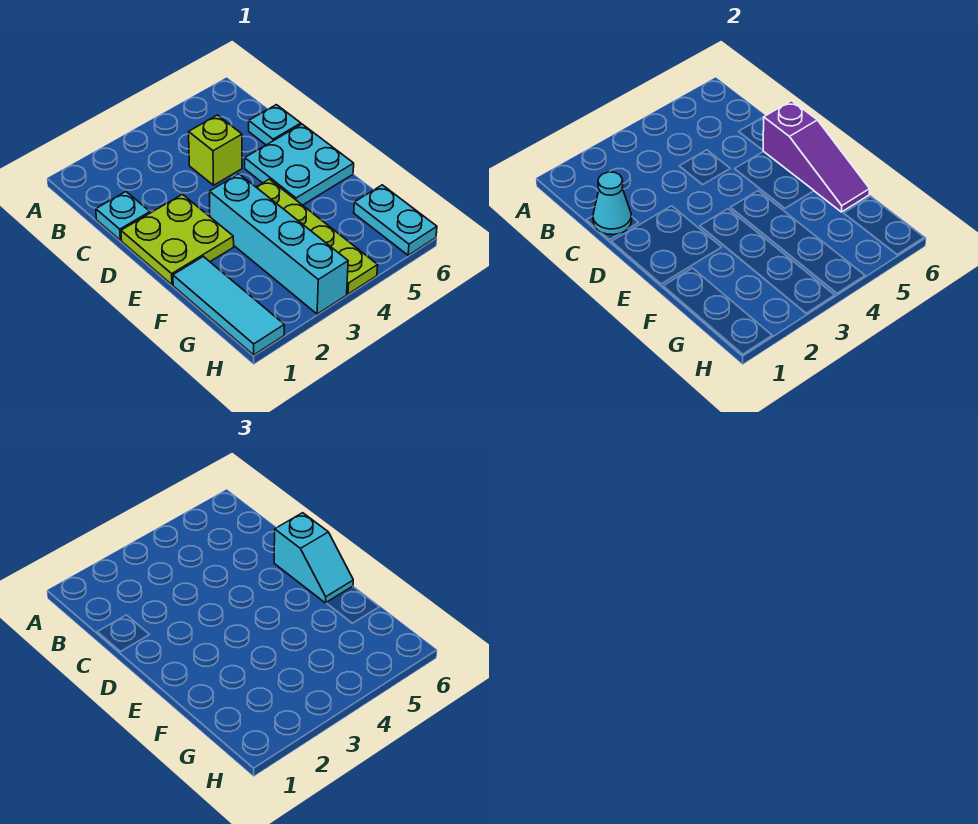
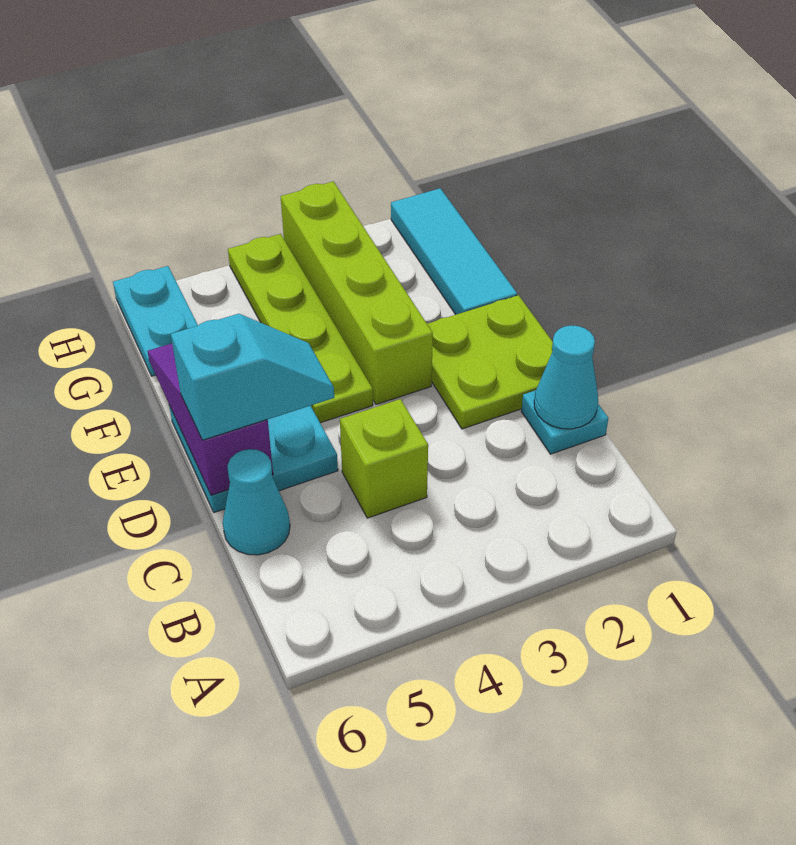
cyan 1x1 plate [249,105,301,145] -> cyan 1x1 cone [223,449,290,555]
cyan 1x2 slope [274,513,353,603] -> cyan 1x2 slope turned to [171,314,334,440]
cyan 1x4 brick [209,174,348,314] -> lime 1x4 brick [281,181,433,404]

